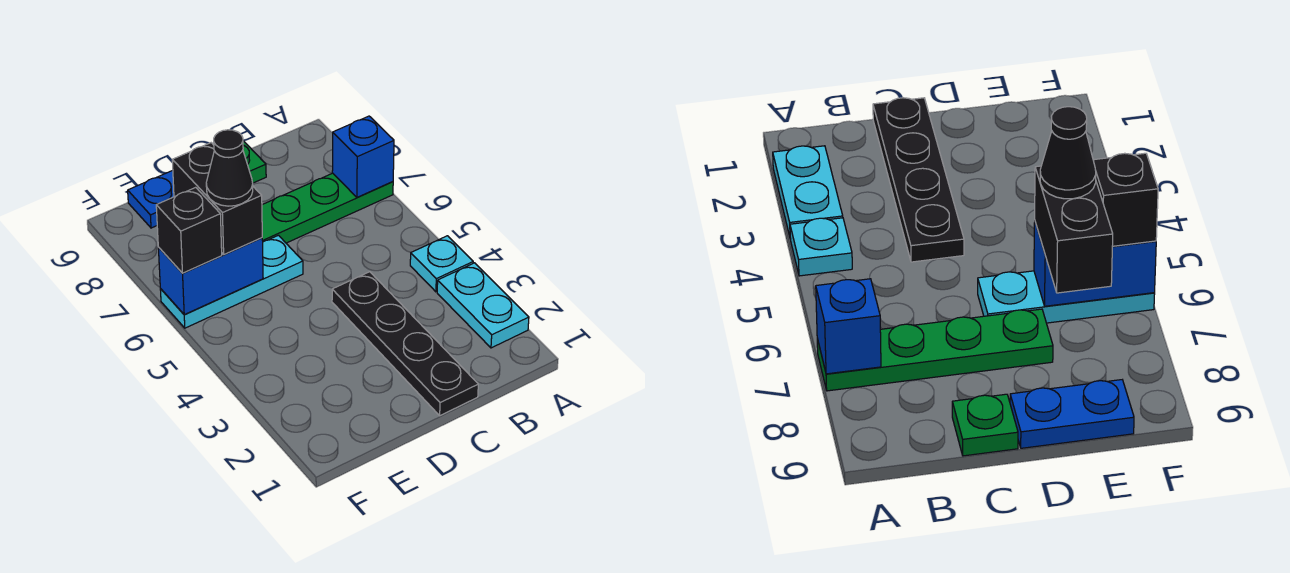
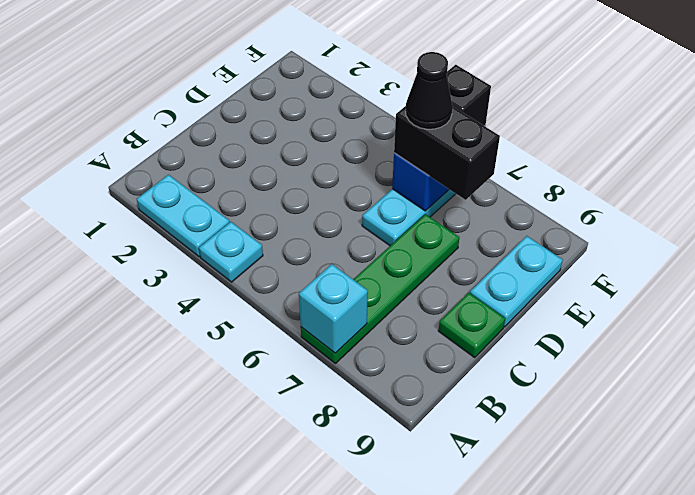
blue 1x1 brick [332,116,394,198] -> cyan 1x1 brick [299,264,368,353]
black 1x4 plate [332,272,478,416] -> none
blue 1x2 plate [128,170,174,228] -> cyan 1x2 plate [470,236,563,327]

